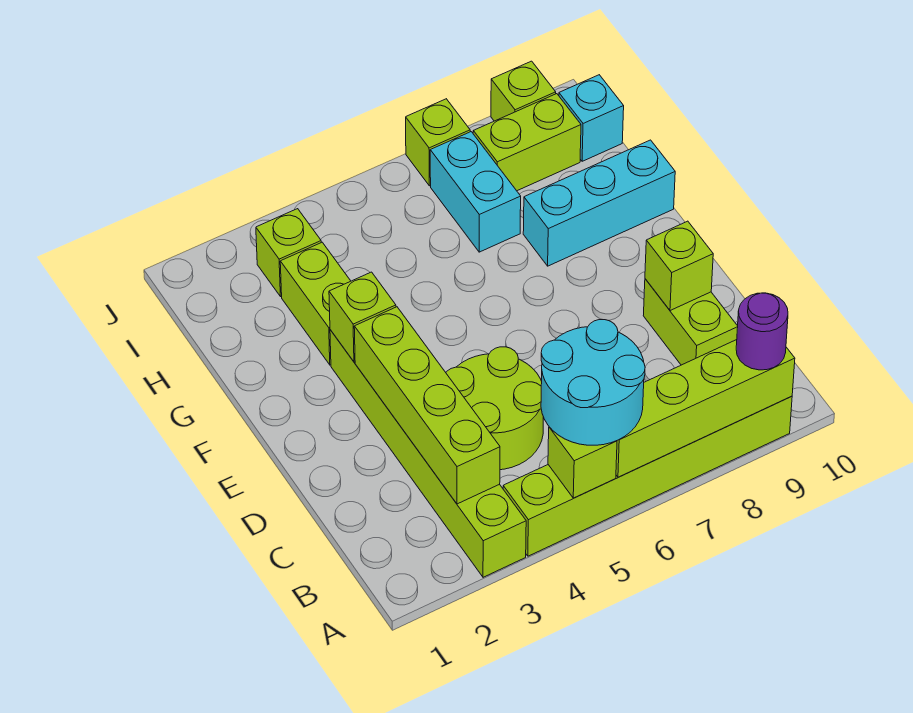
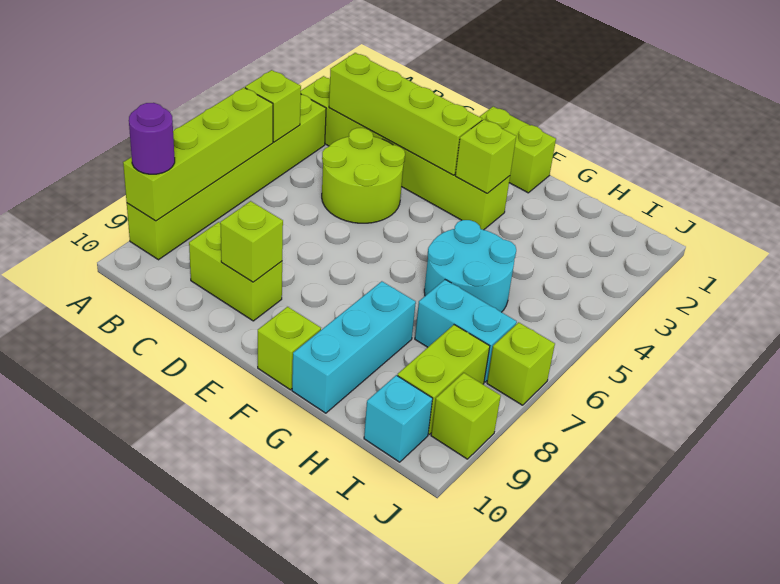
cyan 2x2 round brick [541,320,645,445] -> cyan 2x2 round brick moved to [424,220,516,312]
lime 1x2 brick [280,242,350,365] -> lime 1x2 brick moved to [479,107,556,193]
lime 1x1 brick [256,209,321,296] -> lime 1x1 brick moved to [258,307,321,390]

